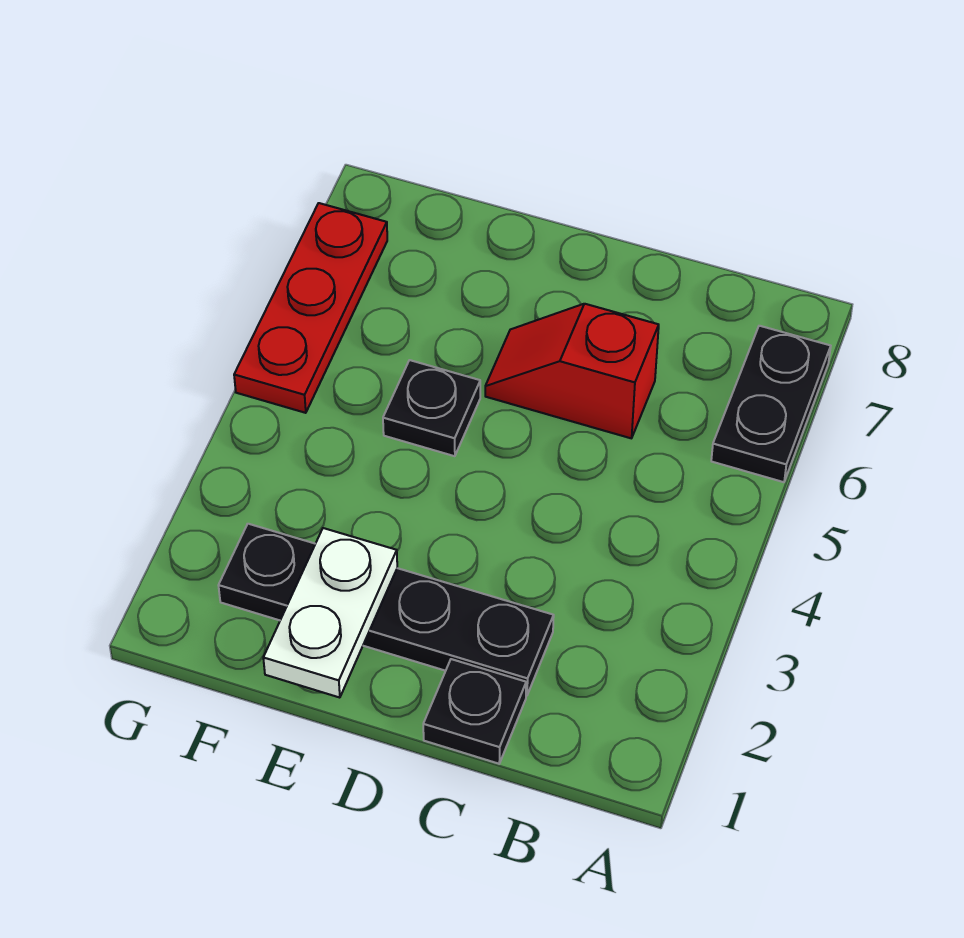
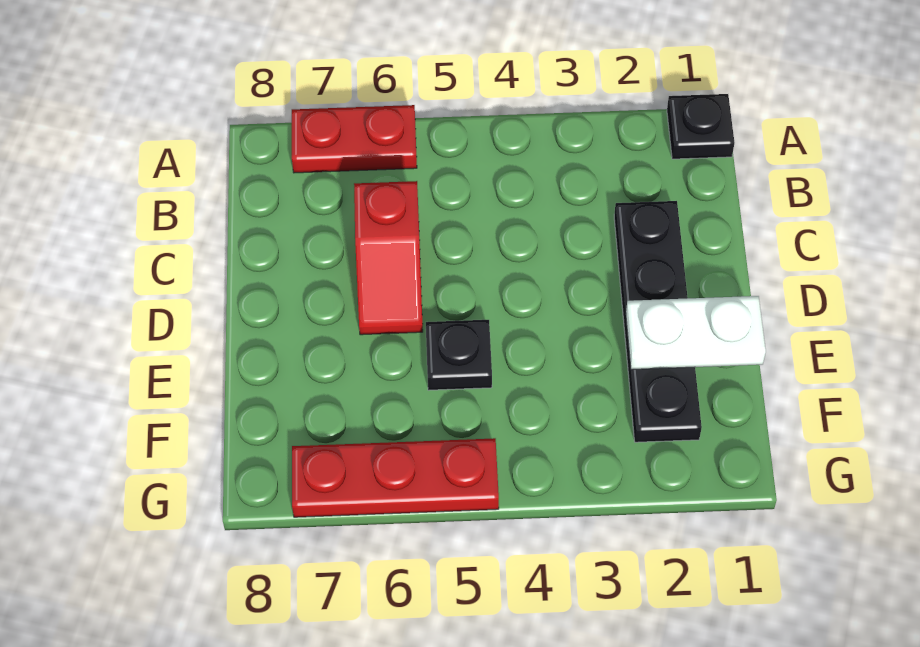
black 1x2 plate [711,326,831,482] -> red 1x2 plate [292,105,417,173]
black 1x1 plate [423,659,526,764] -> black 1x1 plate moved to [667,94,735,159]

